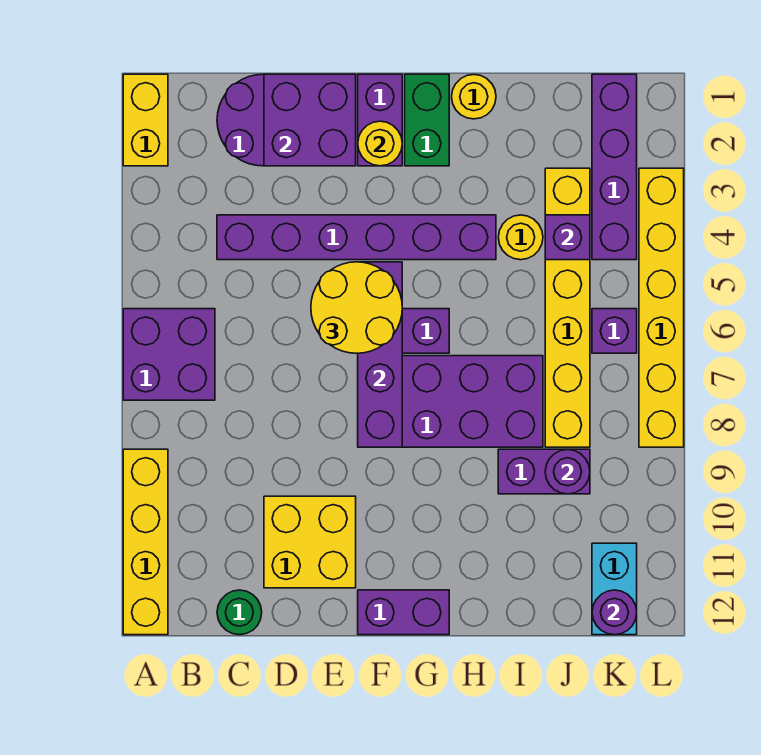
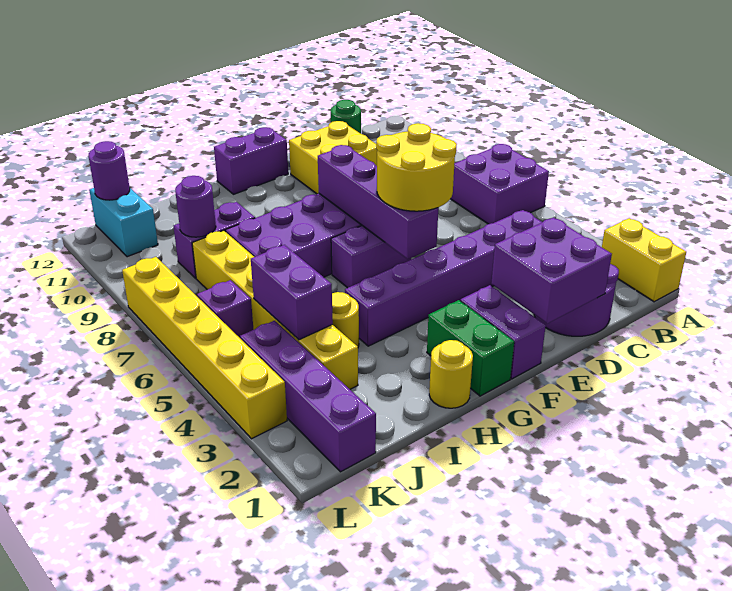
yellow 1x4 brick [123,449,168,635] -> none
yellow 1x1 round brick [358,121,402,166] -> none
purple 1x1 brick [545,215,590,260] -> purple 1x2 brick [251,245,333,340]

